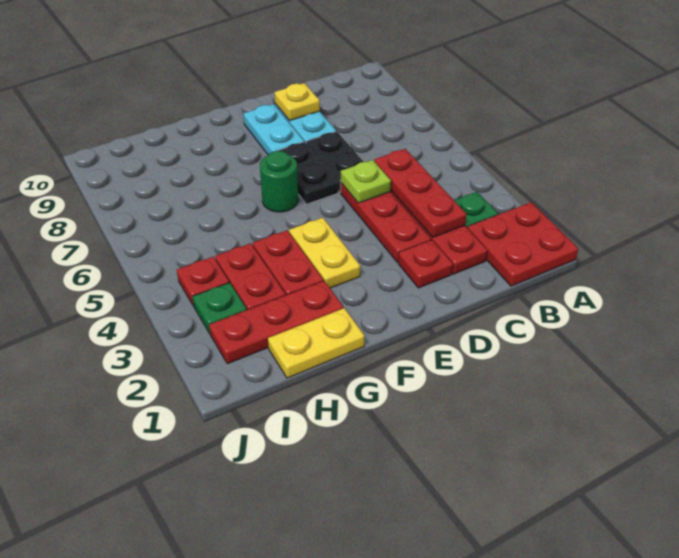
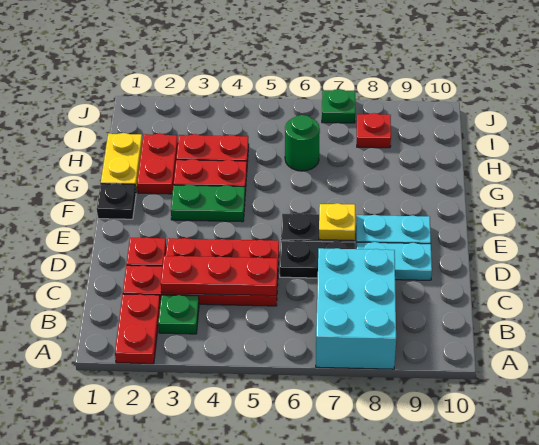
red 2x2 plate [468,202,578,286] -> red 1x2 plate [115,294,160,364]
none -> cyan 2x3 brick [316,248,396,369]
lime 1x1 plate [341,160,391,203] -> none
yellow 1x1 plate [274,83,320,120] -> yellow 1x1 plate moved to [319,203,355,241]
none -> black 1x1 plate [97,183,136,219]
yellow 1x2 plate [289,218,360,288] -> green 1x2 plate [171,185,245,222]
green 1x1 round brick [260,151,298,212] -> green 1x1 round brick moved to [285,115,320,171]
red 1x3 plate [209,281,343,364] -> red 1x2 plate [137,134,178,194]
green 1x1 plate [193,283,247,333] -> green 1x1 plate moved to [322,89,355,123]
red 1x1 plate [177,257,229,306] -> red 1x1 plate moved to [357,113,391,148]

